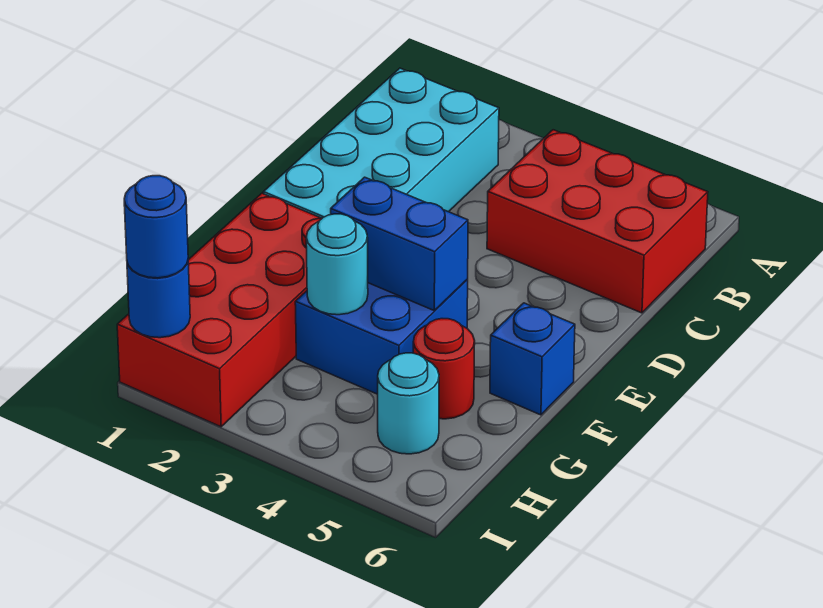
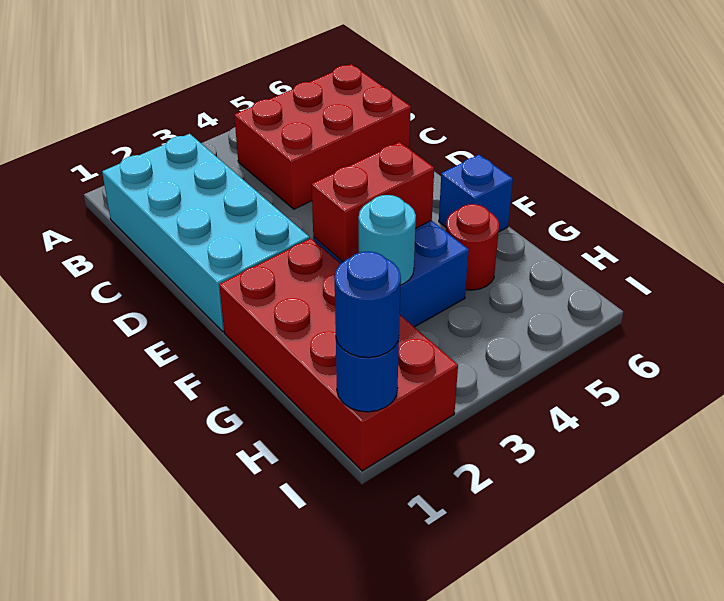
blue 1x2 brick [331,177,468,310] -> red 1x2 brick [312,142,434,262]
cyan 1x1 round brick [378,353,439,454] -> none

